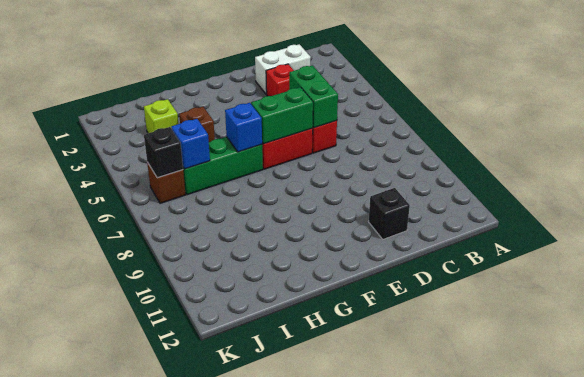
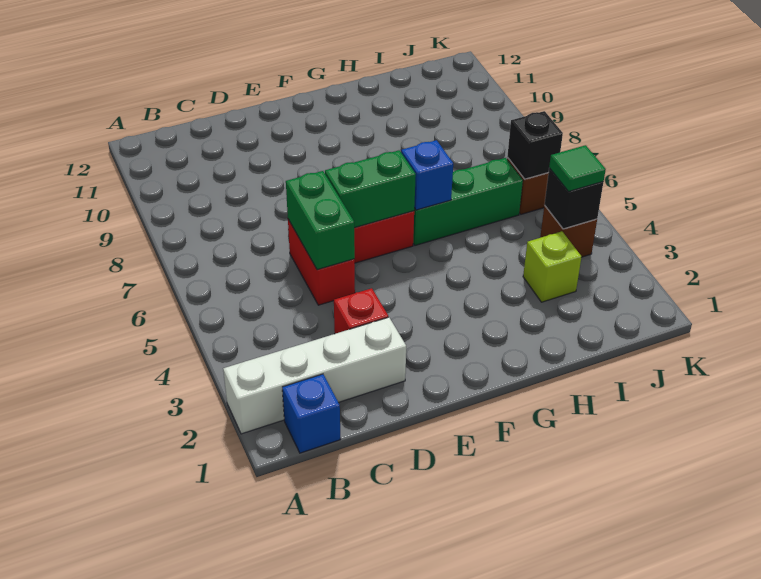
white 1x2 brick [255,44,311,94] -> white 1x4 brick [223,317,406,434]
black 1x1 brick [368,188,410,239] -> black 1x1 brick moved to [544,168,603,229]
brown 1x1 brick [179,107,215,142] -> brown 1x1 brick moved to [540,206,597,257]
blue 1x1 brick [171,119,210,169] -> blue 1x1 brick moved to [282,374,340,453]
none -> green 1x1 tile [549,145,606,192]

